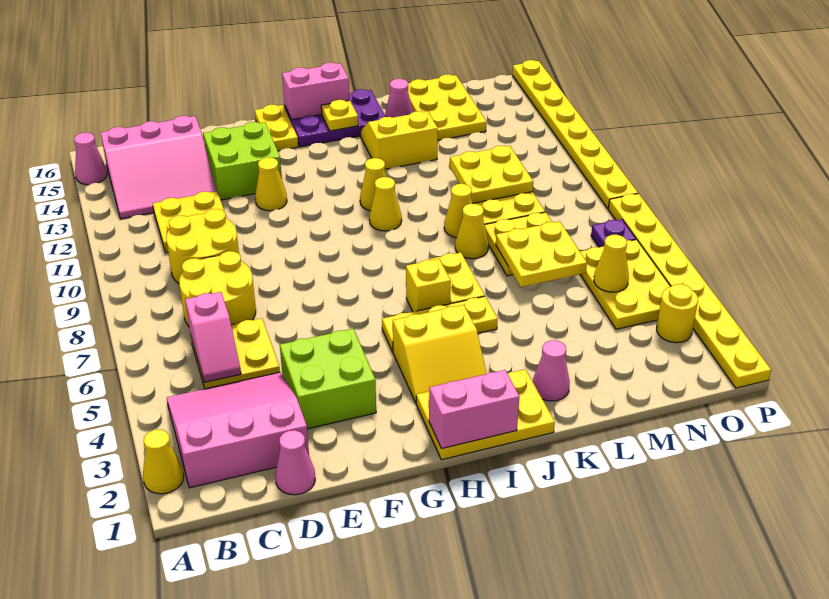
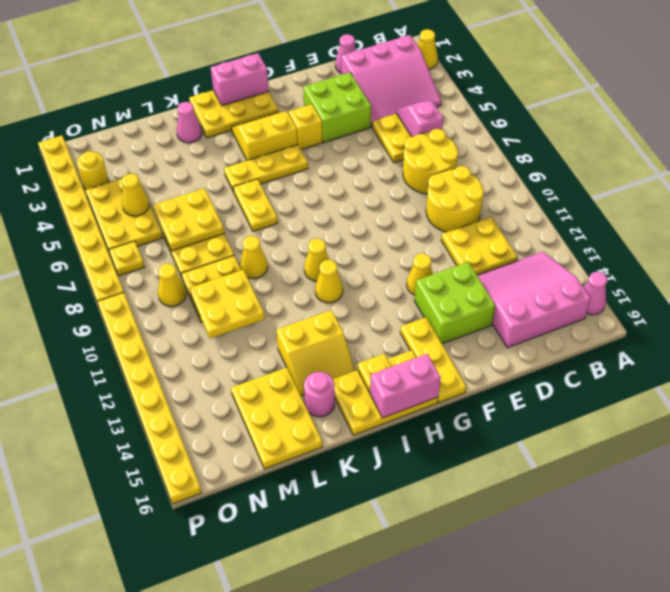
yellow 1x2 plate [255,105,298,151] -> yellow 1x3 plate [400,317,466,403]
purple 2x3 plate [285,89,386,147] -> yellow 2x3 plate [333,350,438,435]
yellow 1x1 brick [406,259,451,312] -> yellow 1x1 brick moved to [289,104,323,150]
yellow 1x1 cone [455,203,488,259] -> yellow 1x1 cone moved to [158,263,186,306]
pink 1x1 cone [385,79,413,118] -> pink 1x1 round brick [304,372,335,417]
purple 1x1 plate [591,219,636,247] -> yellow 1x1 plate [109,241,144,276]

